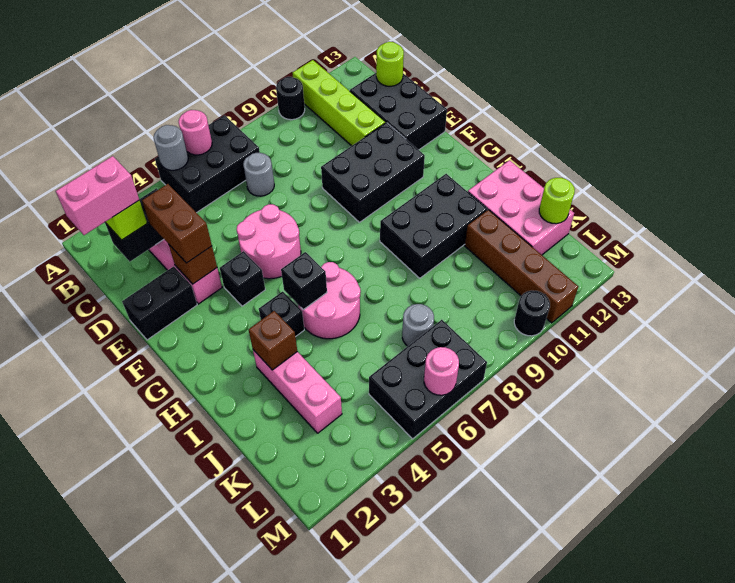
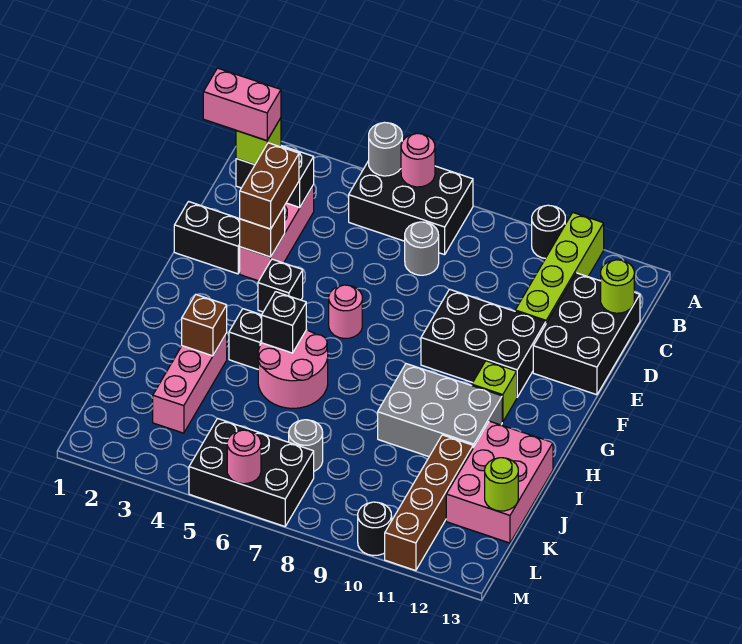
pink 2x2 round brick [237,204,301,279] -> pink 1x1 round brick [329,285,362,338]
none -> lime 1x1 brick [472,361,517,422]
black 2x3 brick [380,174,487,278] -> grey 2x3 brick [378,364,502,457]

